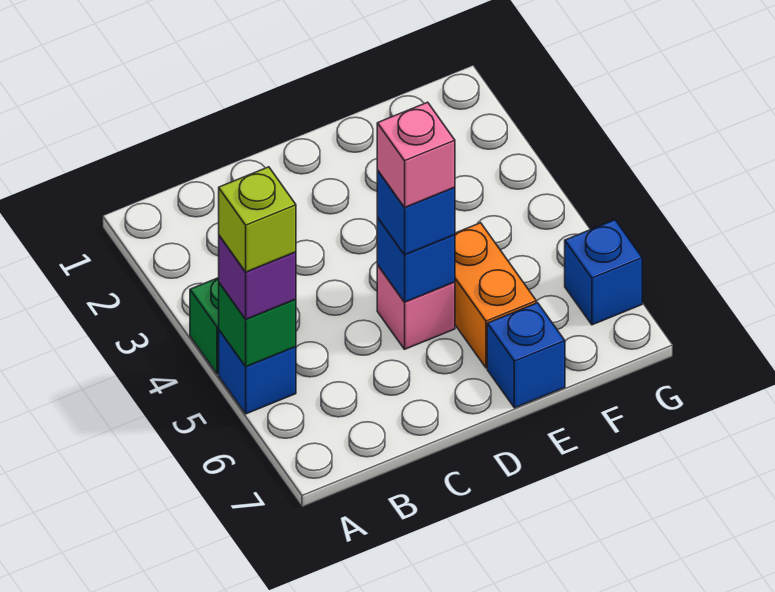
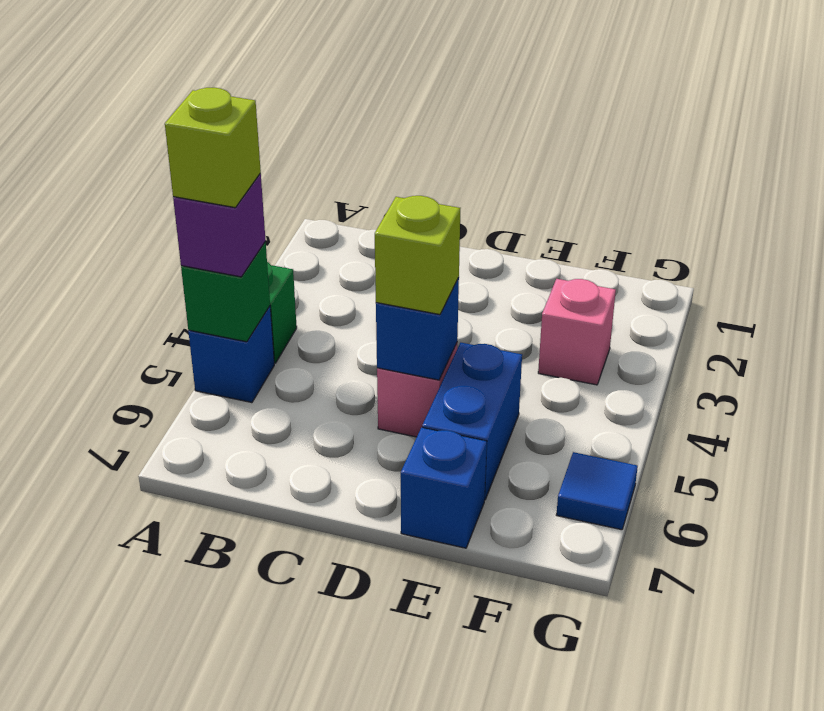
blue 1x1 brick [377,170,455,255] -> lime 1x1 brick [375,196,460,315]
pink 1x1 brick [377,102,455,207] -> pink 1x1 brick moved to [538,279,616,385]
orange 1x2 brick [455,223,536,368] -> blue 1x2 brick [422,343,522,500]
blue 1x1 brick [565,220,642,325] -> blue 1x1 tile [556,452,638,530]

